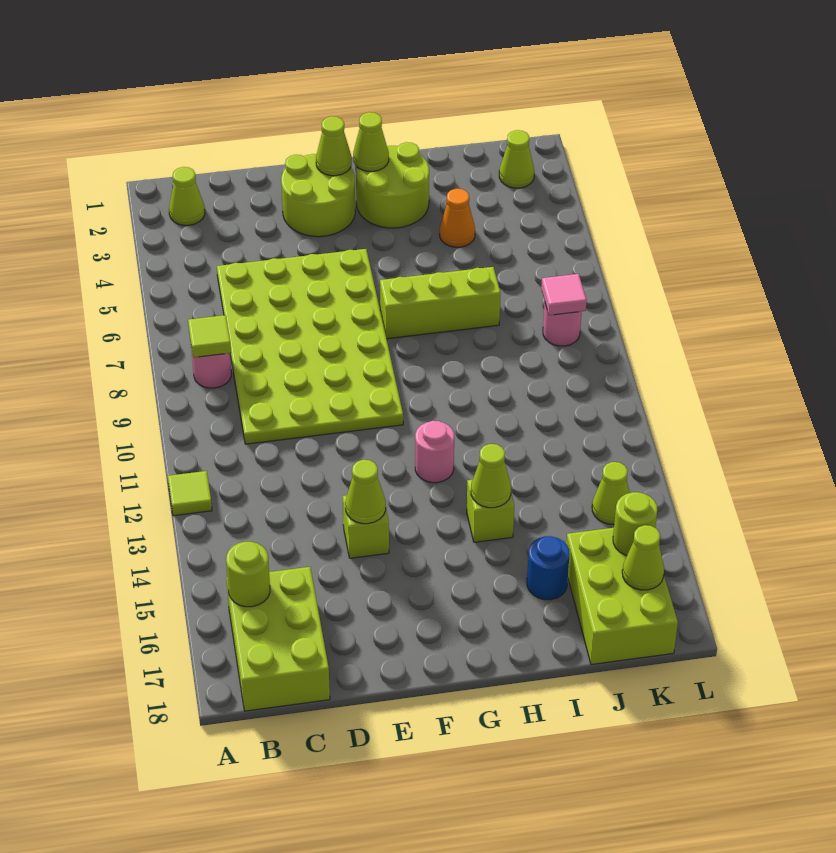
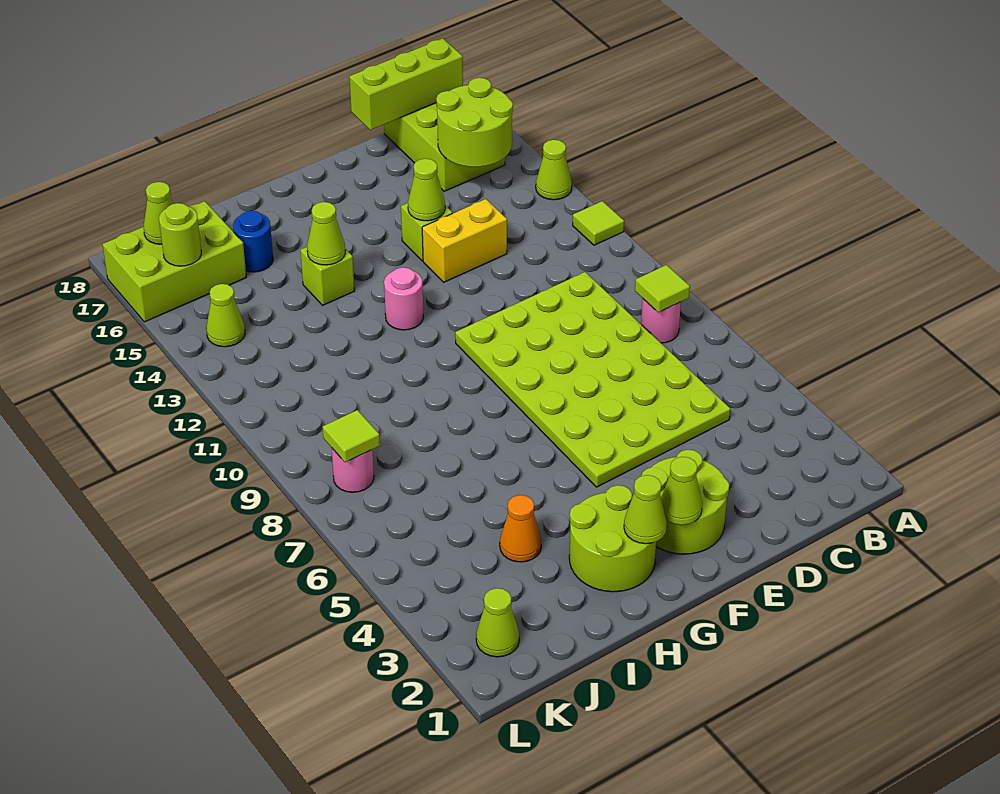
lime 1x1 cone [169,167,205,225] -> lime 1x1 cone moved to [536,140,572,200]
lime 1x1 round brick [226,542,270,607] -> lime 2x2 round brick [436,78,513,167]
none -> yellow 1x2 brick [422,199,507,282]
lime 1x3 brick [380,267,501,339] -> lime 1x3 brick moved to [349,38,463,130]
lime 2x3 brick [566,528,678,665] -> lime 2x3 brick turned to [103,201,246,322]
pink 1x1 tile [541,274,587,315] -> lime 1x1 tile [323,410,380,462]

